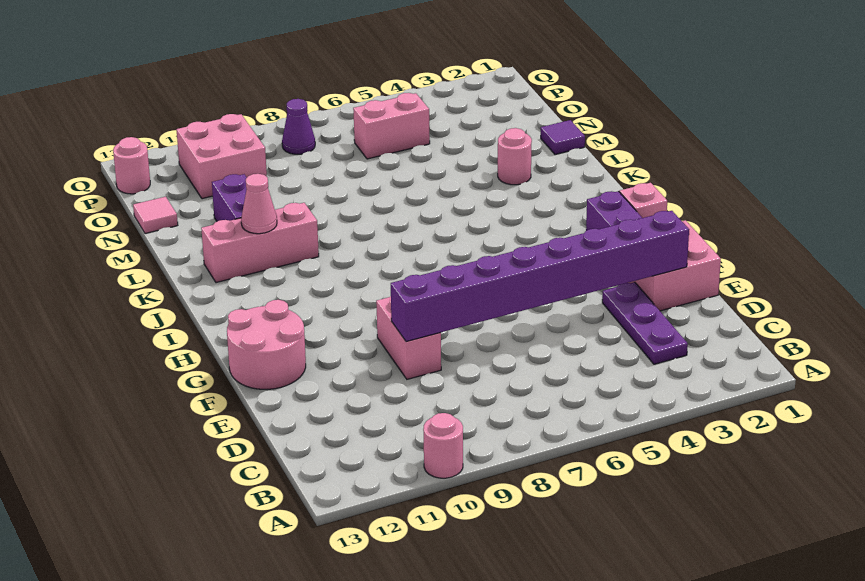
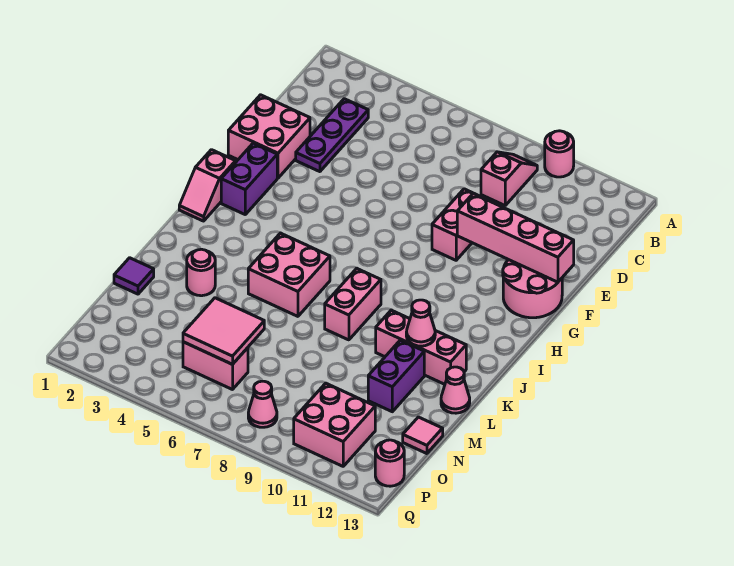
none -> pink 1x2 slope [481,152,537,205]
purple 1x8 brick [391,211,689,342] -> none
none -> pink 1x4 brick [457,194,574,282]
none -> pink 2x2 brick [248,233,330,316]
none -> pink 1x2 brick [325,268,381,340]
none -> pink 1x1 cone [441,367,470,413]
none -> pink 2x2 tile [183,298,264,364]
purple 1x1 cone [282,99,315,154] -> pink 1x1 cone [248,381,277,427]

